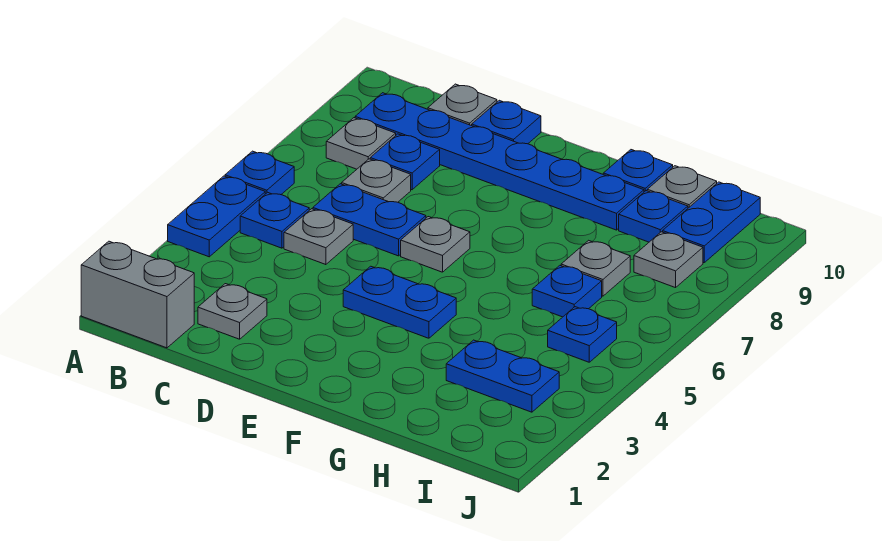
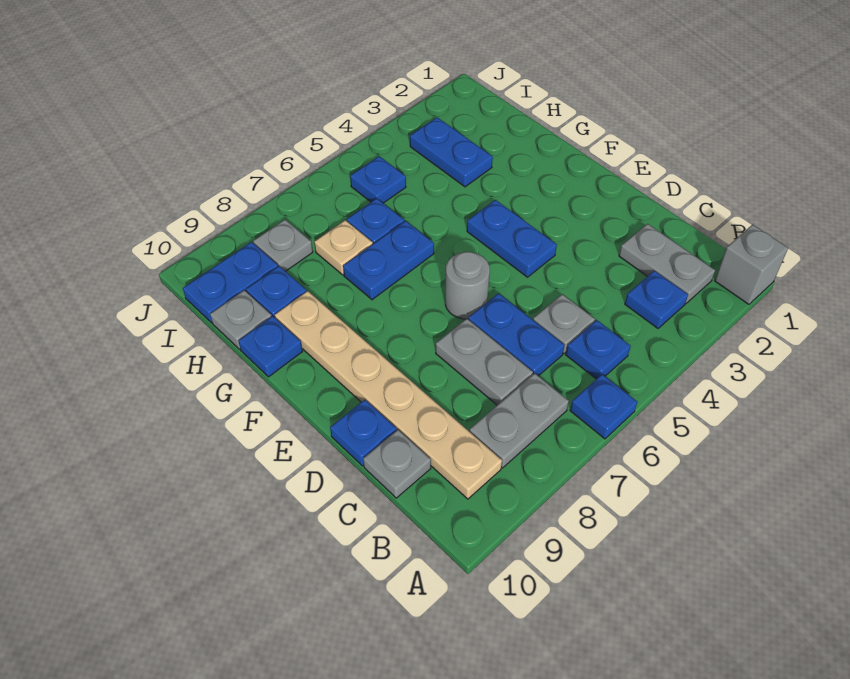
grey 1x2 brick [81,241,194,348] -> grey 1x1 brick [715,225,788,304]
blue 1x2 plate [168,176,265,257] -> blue 1x2 plate moved to [343,221,434,300]
grey 1x1 plate [326,118,396,169] -> grey 1x2 plate [469,373,569,468]
blue 1x6 plate [355,93,644,230] -> tan 1x6 plate [275,291,502,499]
grey 1x1 plate [198,284,267,339] -> grey 1x2 plate [619,224,715,304]
grey 1x1 plate [342,159,411,202] -> grey 1x2 plate [436,319,533,405]
blue 1x1 plate [370,134,440,190] -> blue 1x1 plate moved to [625,271,688,328]
grey 1x1 plate [401,217,470,272] -> grey 1x1 round brick [445,252,490,319]
grey 1x1 plate [561,240,630,296] -> tan 1x1 plate [314,220,373,275]

